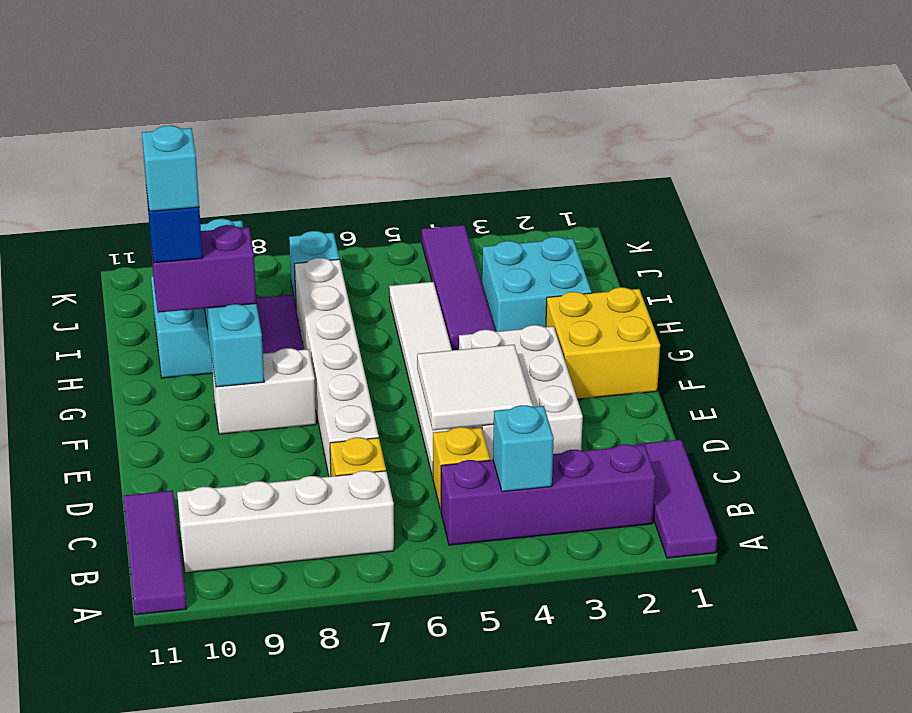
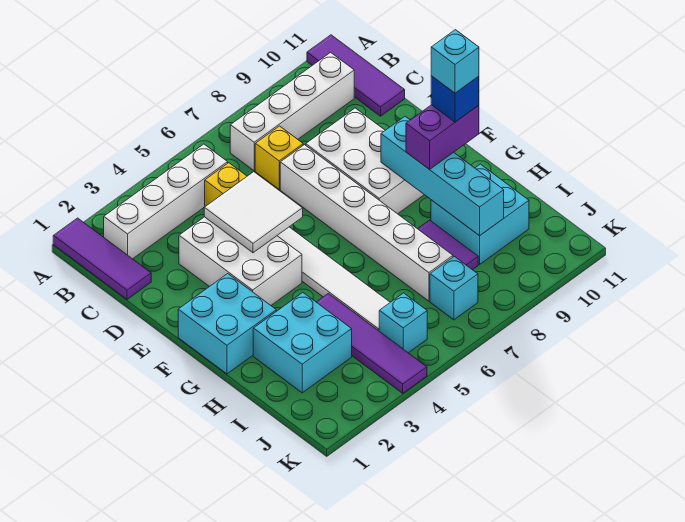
purple 1x4 brick [441,444,656,545] -> white 1x4 brick [104,144,228,259]
cyan 1x1 brick [493,405,554,492] -> cyan 1x1 brick moved to [379,293,427,353]
yellow 2x2 brick [546,287,660,399] -> cyan 2x2 brick [178,274,276,374]
white 1x2 brick [212,348,316,434] -> white 2x3 brick [306,108,424,214]

